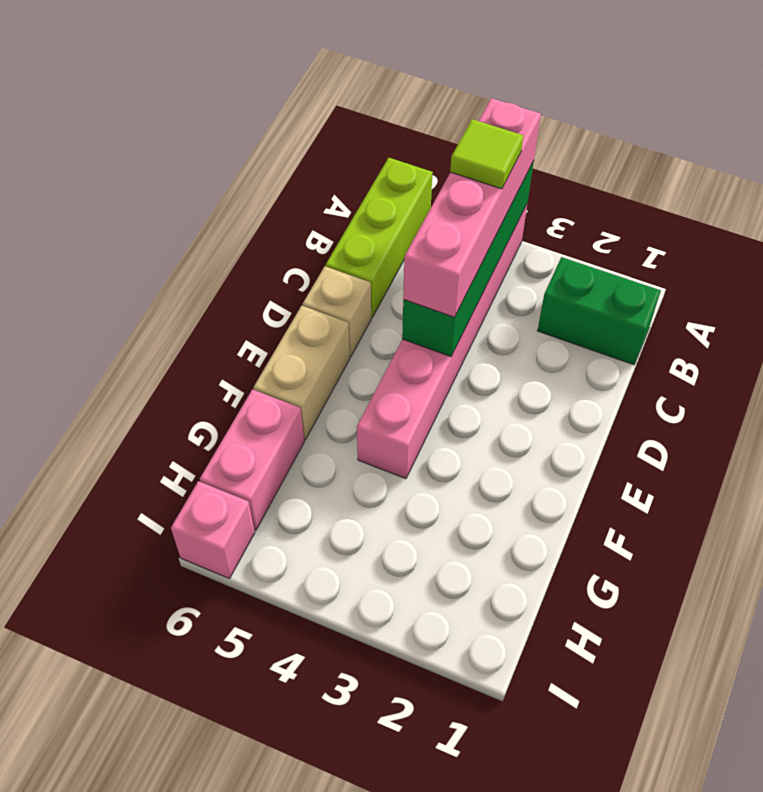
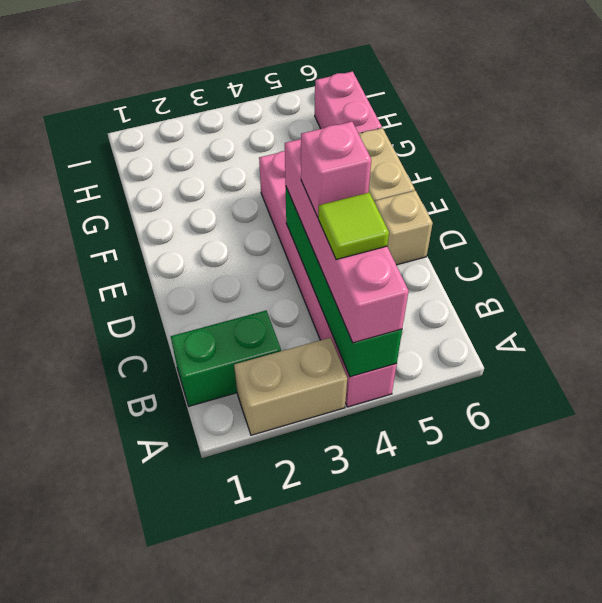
none -> tan 1x2 brick [234,338,347,435]
lime 1x3 brick [326,158,433,318] -> none
pink 1x1 brick [171,481,255,578] -> pink 1x1 brick moved to [301,122,371,217]

